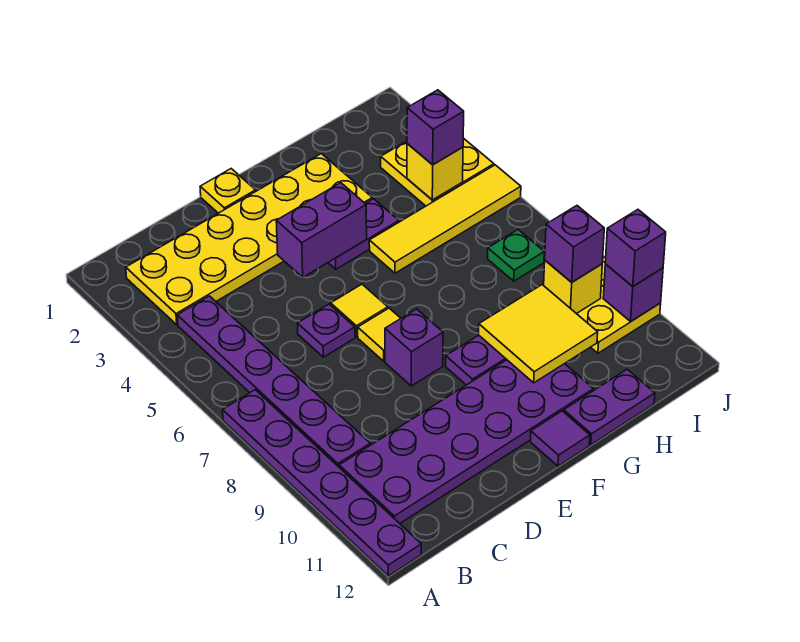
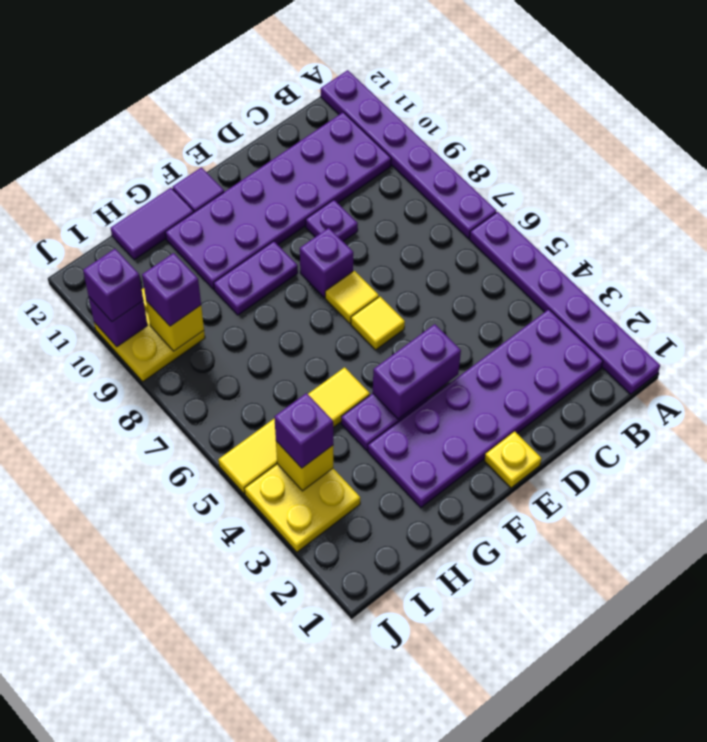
yellow 2x6 plate [126,154,372,325] -> purple 2x6 plate [368,309,603,508]
purple 1x6 plate [177,296,370,467] -> purple 1x6 plate moved to [469,212,660,394]
purple 1x1 plate [297,304,355,357] -> purple 1x1 plate moved to [306,200,358,241]
yellow 2x2 tile [479,285,598,383] -> none
purple 1x2 plate [564,369,655,445] -> purple 1x2 tile [111,188,194,260]
green 1x1 plate [488,230,544,281] -> none

